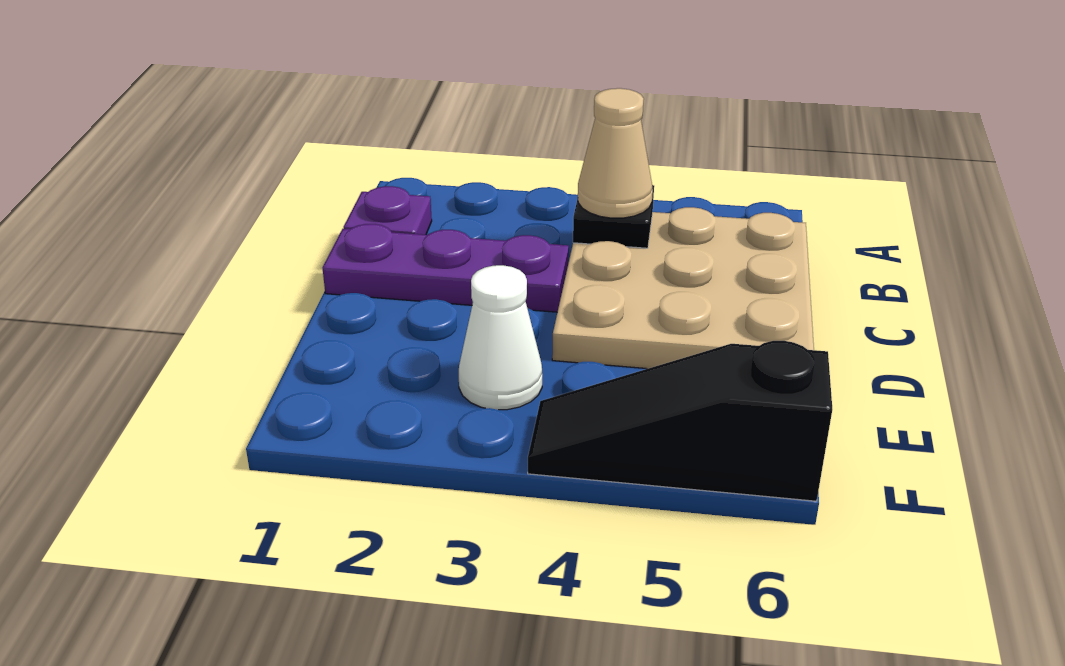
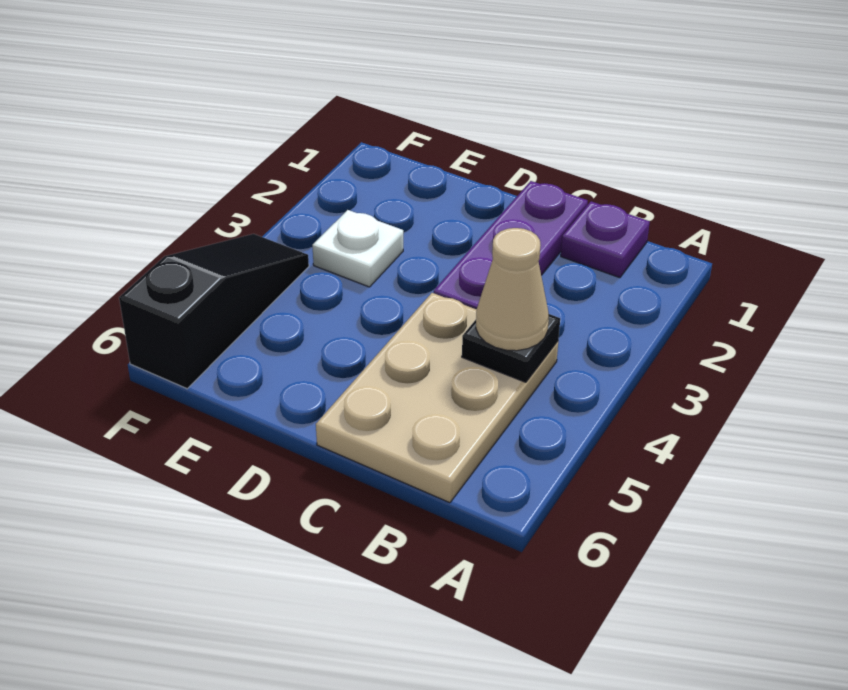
tan 3x3 plate [552,207,814,369] -> tan 2x3 plate [316,293,558,503]
white 1x1 cone [459,265,542,410] -> white 1x1 plate [312,210,403,287]

